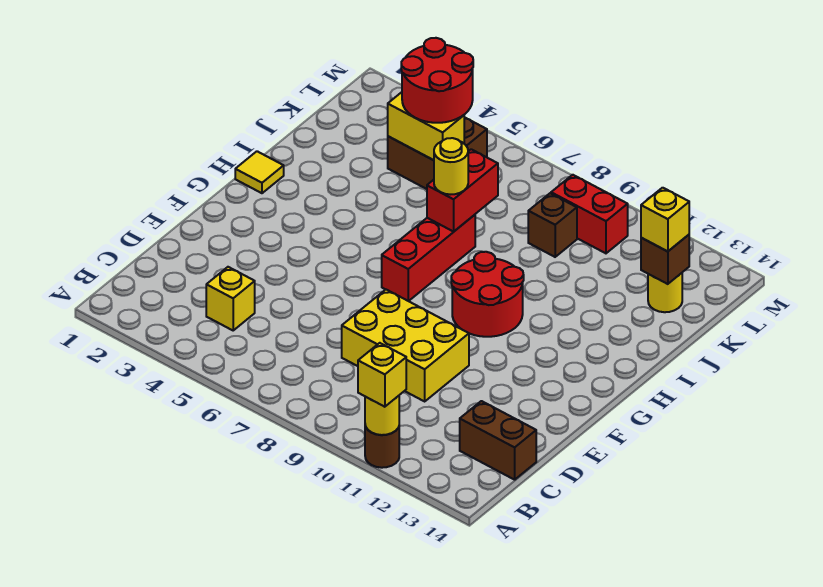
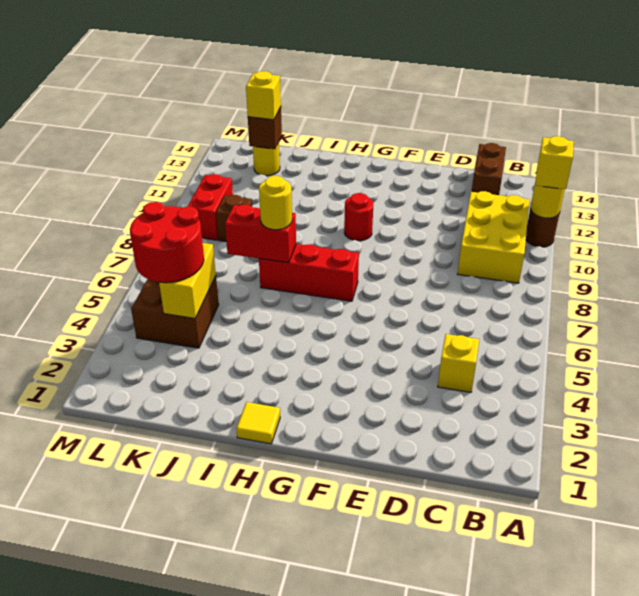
yellow 2x3 brick [342,290,469,401] -> yellow 2x3 brick moved to [458,191,530,283]
red 2x2 round brick [451,252,524,337] -> red 1x1 round brick [344,193,373,241]

